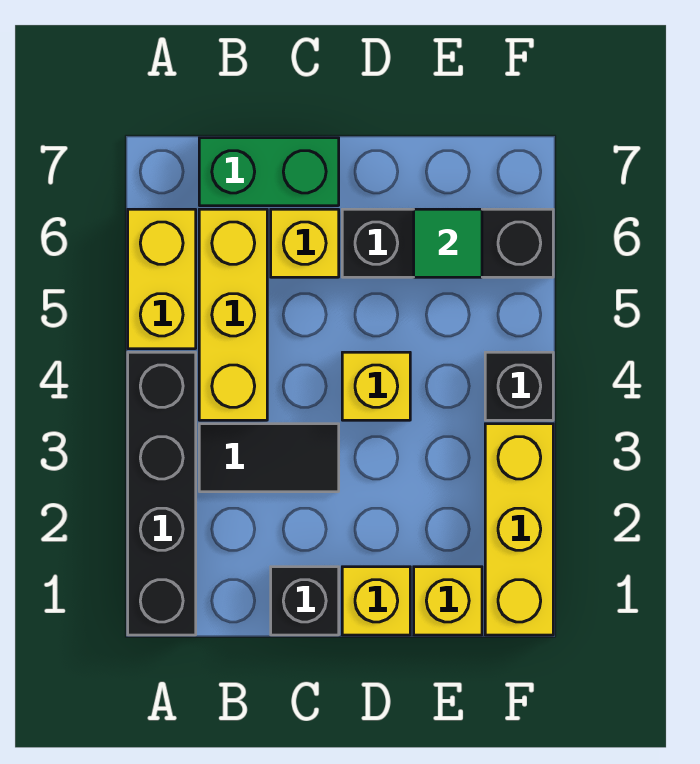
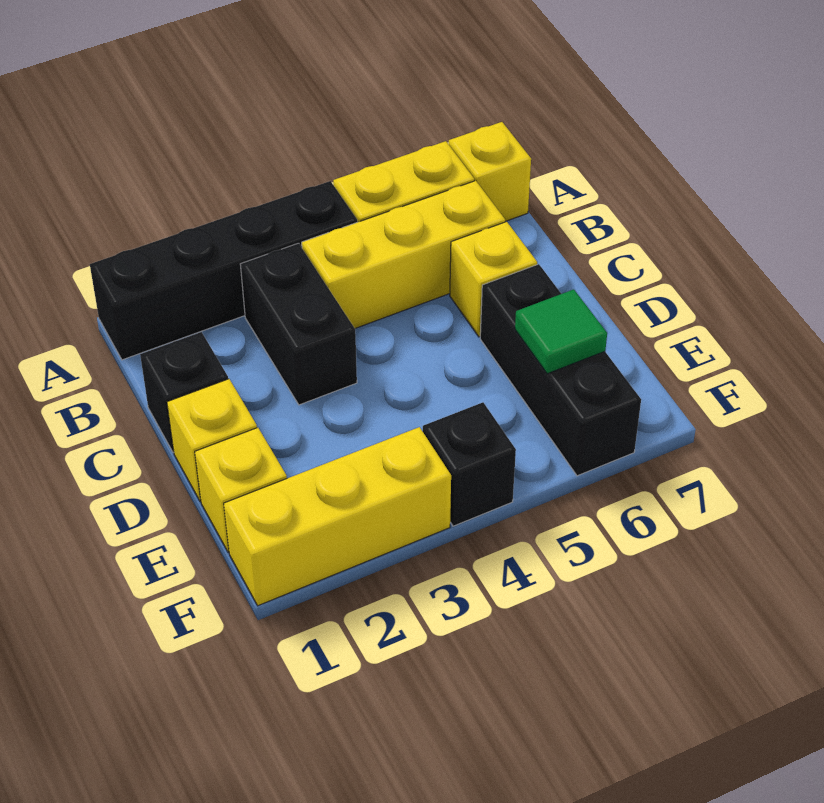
black 1x2 tile [199,424,339,492] -> black 1x2 brick [240,243,357,405]
green 1x2 brick [199,138,339,206] -> none
yellow 1x1 brick [342,352,410,420] -> yellow 1x1 brick moved to [449,122,531,221]

